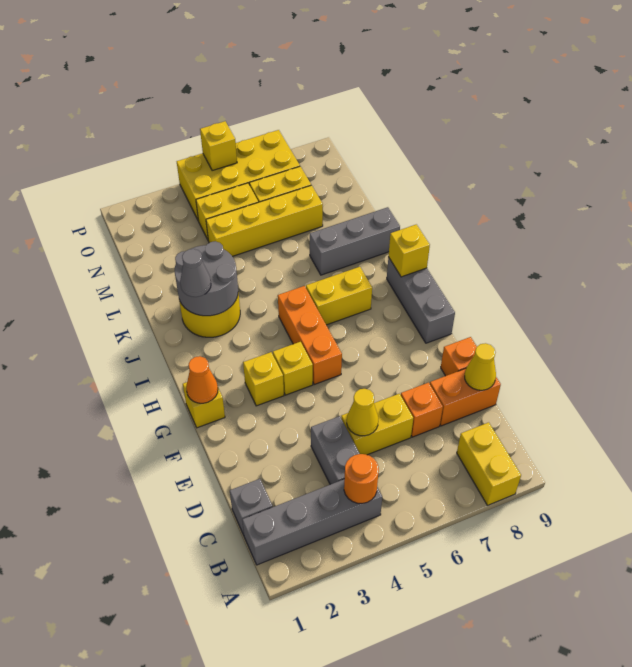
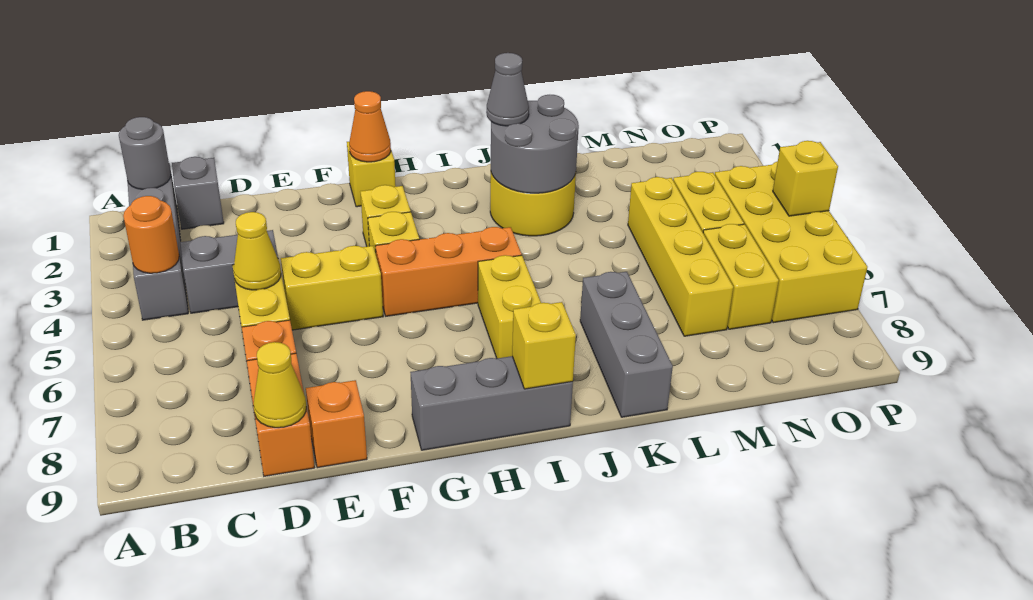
yellow 1x2 brick [457,422,521,505] -> yellow 1x2 brick moved to [281,246,383,330]
none -> grey 1x1 round brick [119,117,171,189]

